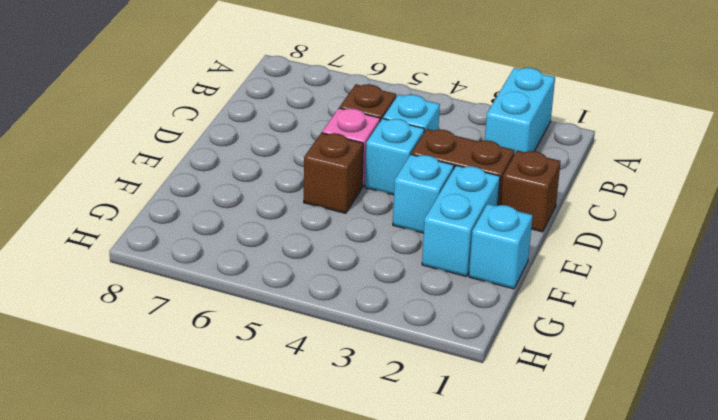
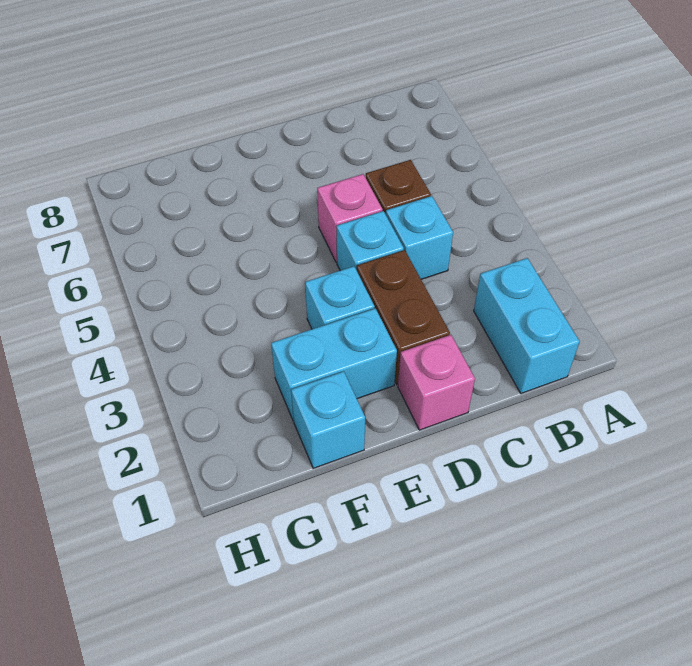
cyan 1x2 brick [485,68,555,154] -> cyan 1x2 brick turned to [474,258,580,393]
brown 1x1 brick [501,151,561,232] -> pink 1x1 brick [398,335,475,430]
brown 1x1 brick [304,133,363,213] -> none

